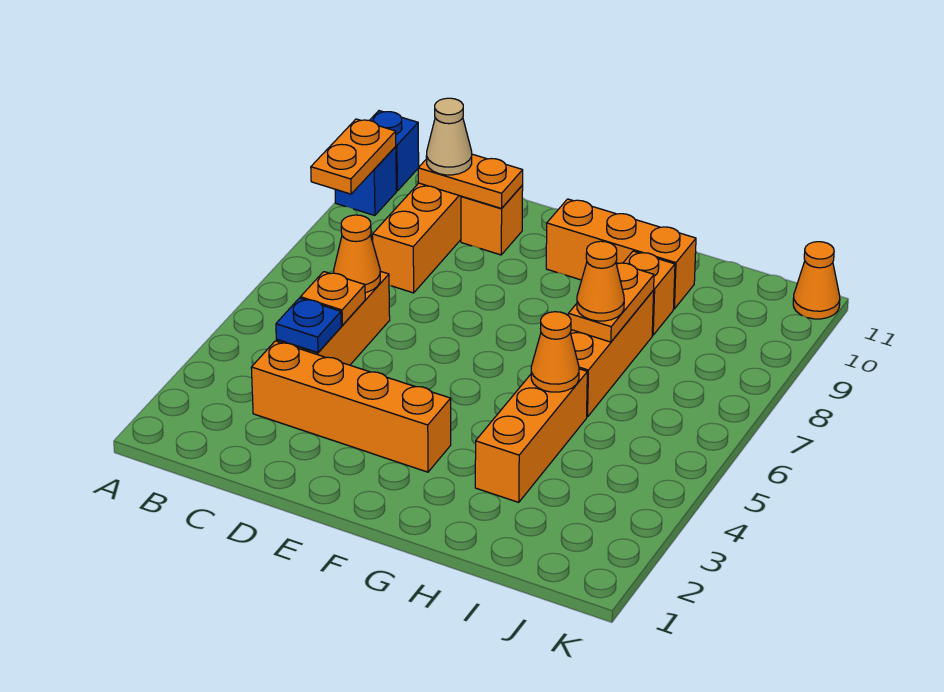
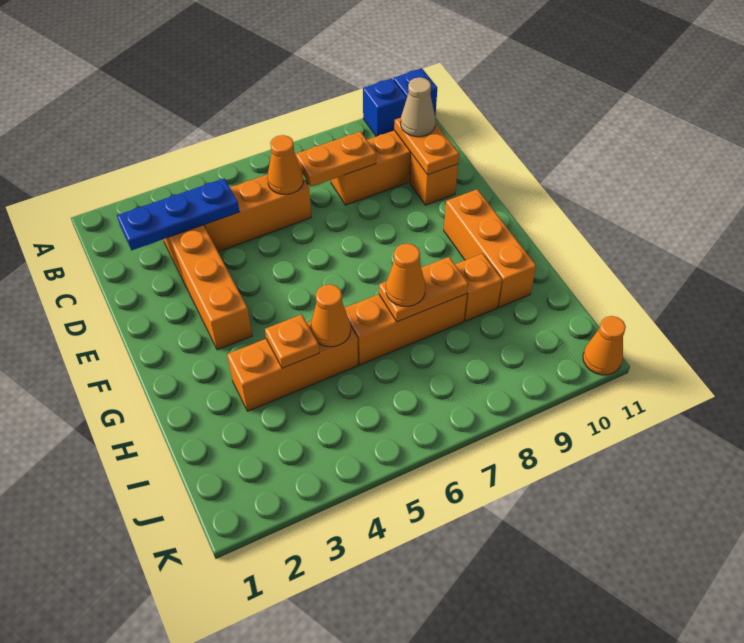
orange 1x2 plate [311,119,396,194] -> orange 1x2 plate moved to [296,131,376,187]
blue 1x1 plate [276,298,341,353] -> blue 1x3 plate [117,178,239,250]
orange 1x1 plate [301,272,365,325] -> orange 1x1 plate moved to [265,314,319,368]

